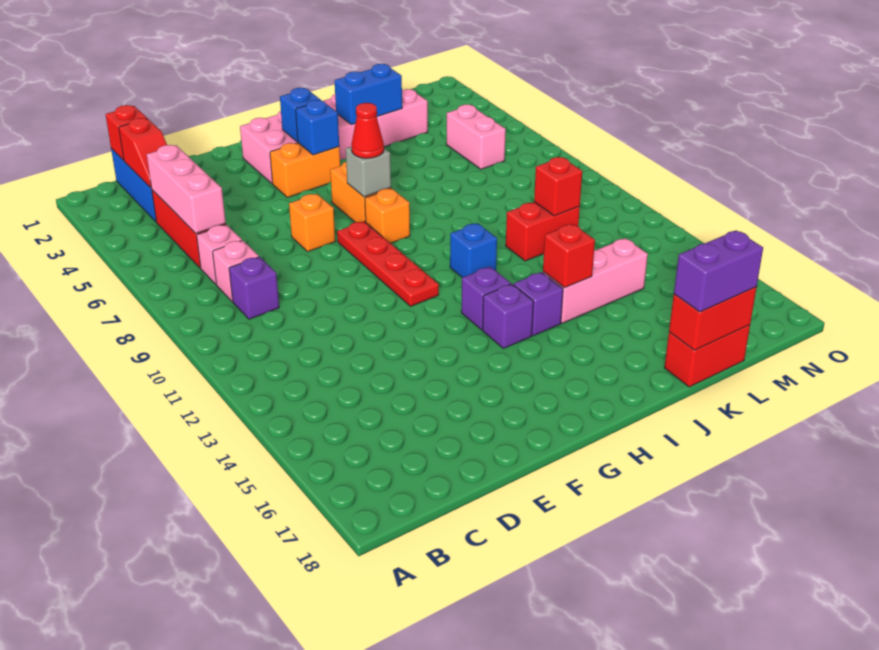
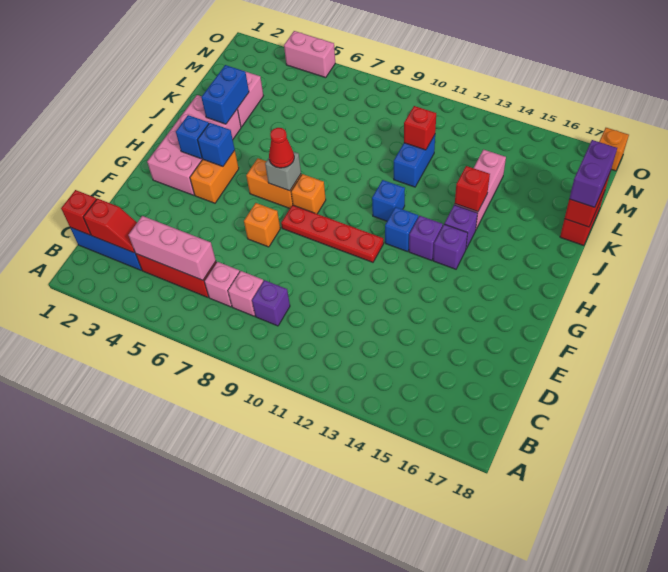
none -> blue 1x1 brick [385,207,418,252]
red 1x2 brick [506,202,580,261] -> blue 1x2 brick [394,135,435,187]
pink 1x2 brick [446,105,506,169] -> pink 1x2 brick moved to [284,31,335,78]
none -> orange 1x1 brick [599,128,629,171]

